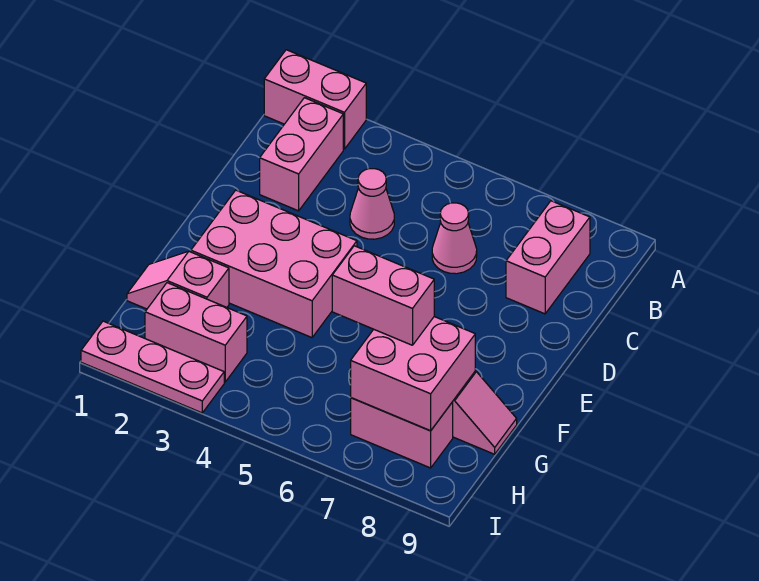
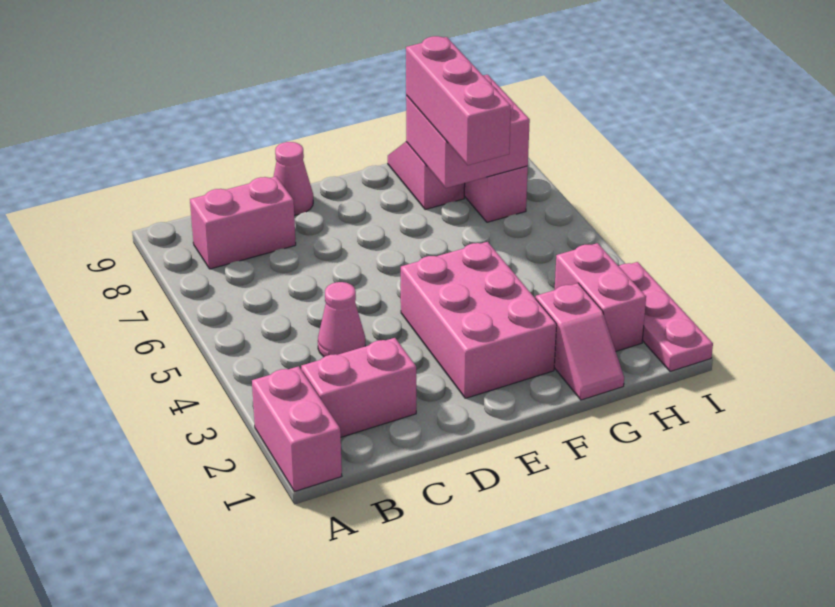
pink 1x1 cone [432,203,477,274] -> pink 1x1 cone moved to [273,142,313,215]
pink 1x2 brick [332,246,434,345] -> pink 1x3 brick [406,36,511,165]

